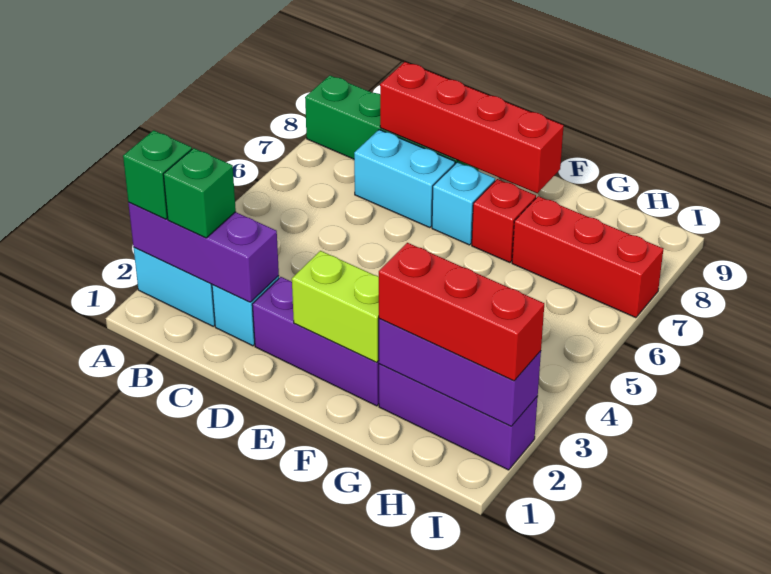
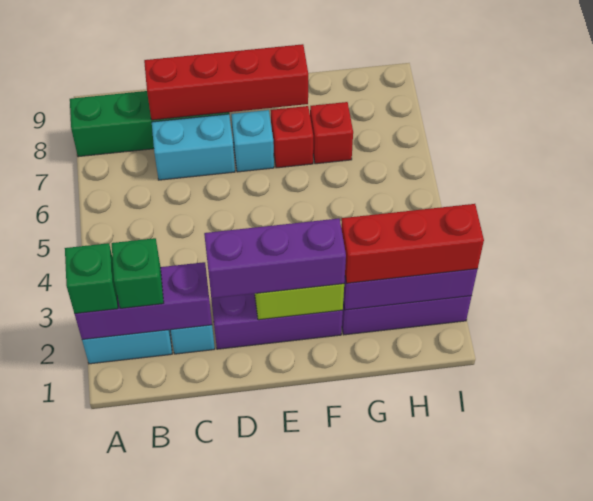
none -> purple 1x3 brick [204,218,346,298]
red 1x3 brick [512,196,663,318] -> red 1x1 brick [310,102,353,164]

